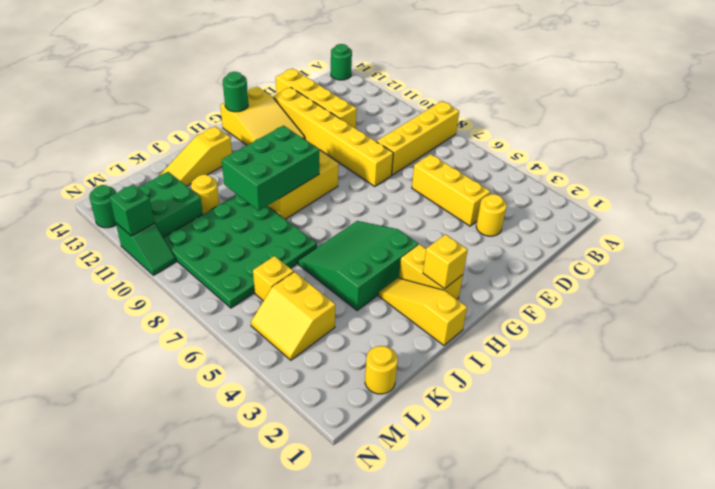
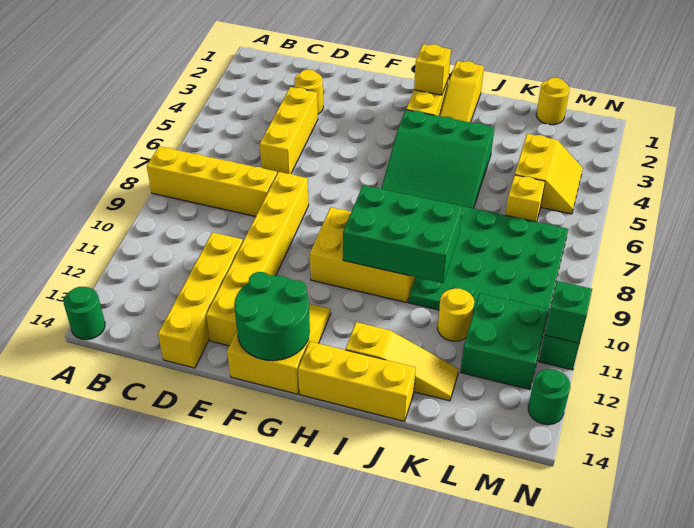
green 1x1 round brick [223,72,248,112] -> green 2x2 round brick [234,272,310,361]
none -> yellow 1x3 brick [298,342,416,421]

